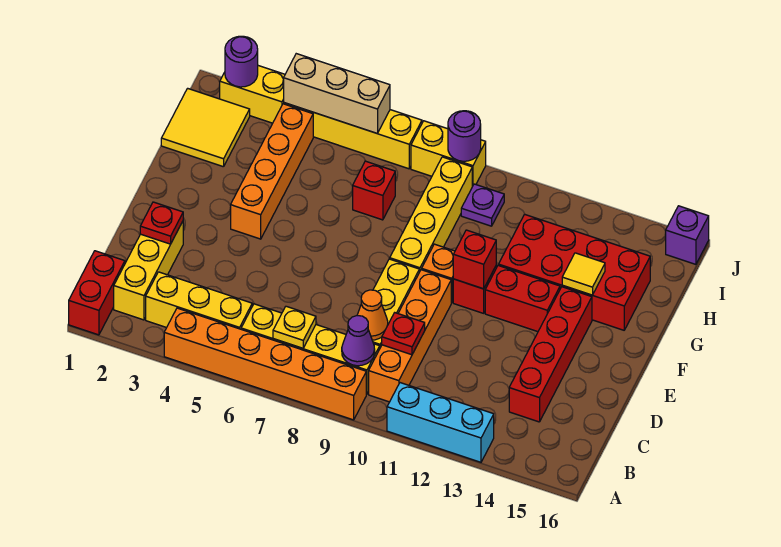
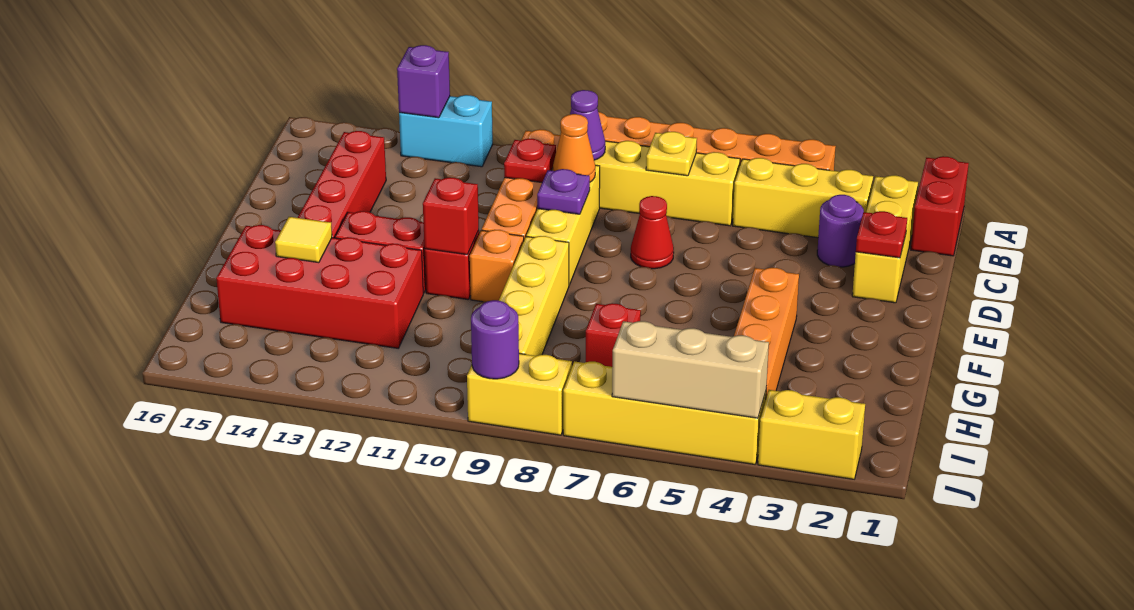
cyan 1x3 brick [387,383,494,462] -> cyan 1x2 brick [399,95,493,167]
none -> red 1x1 cone [631,196,674,269]
yellow 2x2 tile [161,88,250,167] -> none
purple 1x1 plate [461,184,504,226] -> purple 1x1 plate moved to [537,169,590,214]
purple 1x1 round brick [225,36,258,87] -> purple 1x1 round brick moved to [817,195,864,267]
purple 1x1 brick [666,206,709,264] -> purple 1x1 brick moved to [397,45,450,118]

